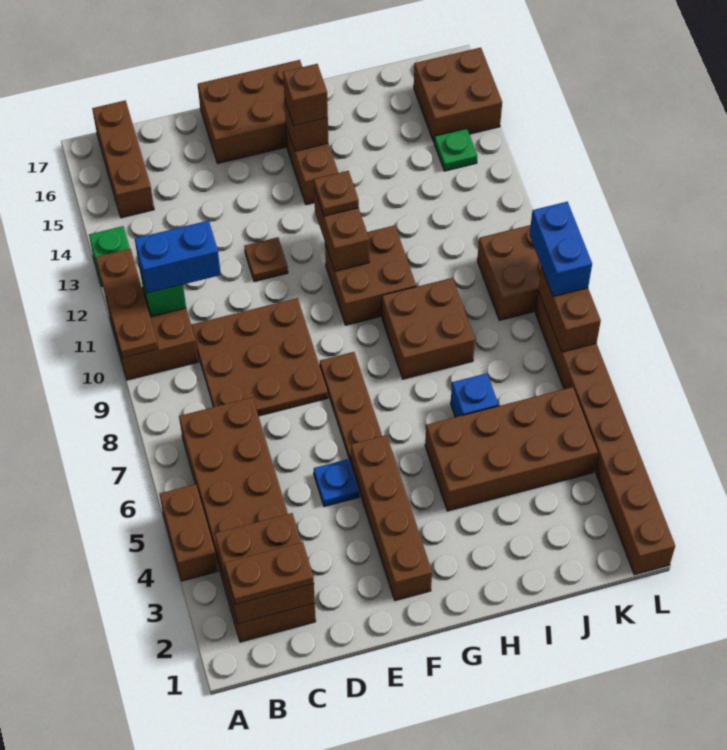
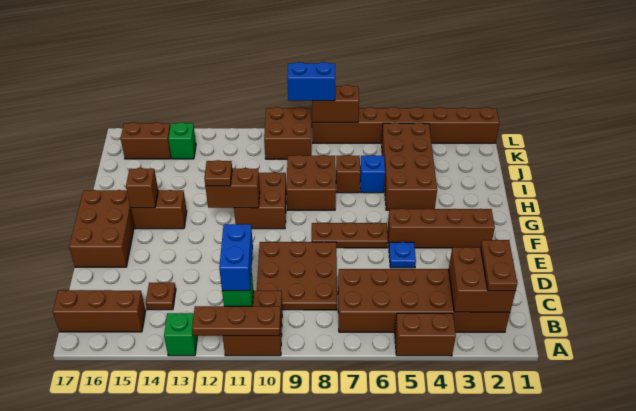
brown 1x1 plate [245,237,288,282] -> brown 1x1 plate moved to [146,283,176,310]
brown 1x1 brick [283,64,328,126] -> brown 1x1 brick moved to [336,155,360,193]
green 1x1 plate [434,129,477,171] -> green 1x1 brick [168,122,196,159]
brown 2x2 brick [414,48,502,142] -> brown 1x2 brick [121,122,171,159]

